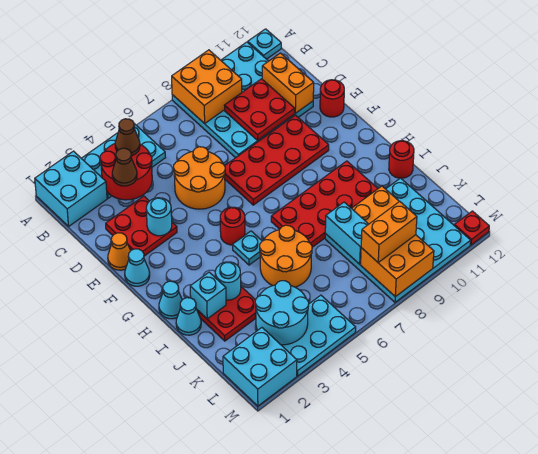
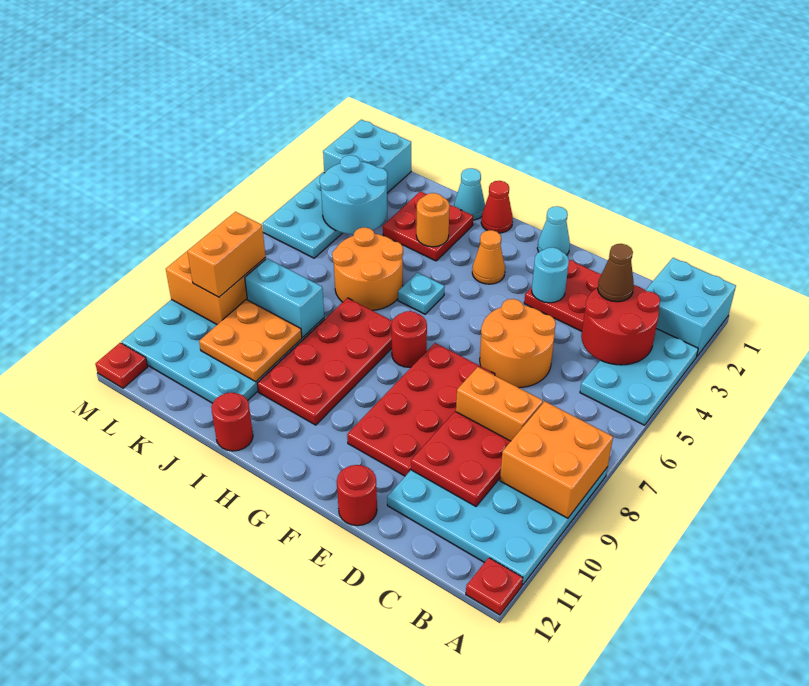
cyan 1x1 plate [248,29,281,59] -> red 1x1 plate [466,558,523,615]
brown 1x1 cone [115,119,140,156] -> none
orange 1x2 brick [262,53,314,113] -> orange 1x2 brick moved to [456,367,543,441]
orange 1x1 cone [108,233,131,270] -> orange 1x1 cone moved to [472,230,505,284]
red 1x1 round brick [220,207,245,245] -> red 1x1 round brick moved to [392,311,427,367]
cyan 1x1 cone [159,281,182,319] -> red 1x1 cone [481,181,513,233]
cyan 1x1 brick [190,272,226,319] -> none
cyan 1x1 round brick [215,262,241,300] -> orange 1x1 round brick [416,193,450,247]

